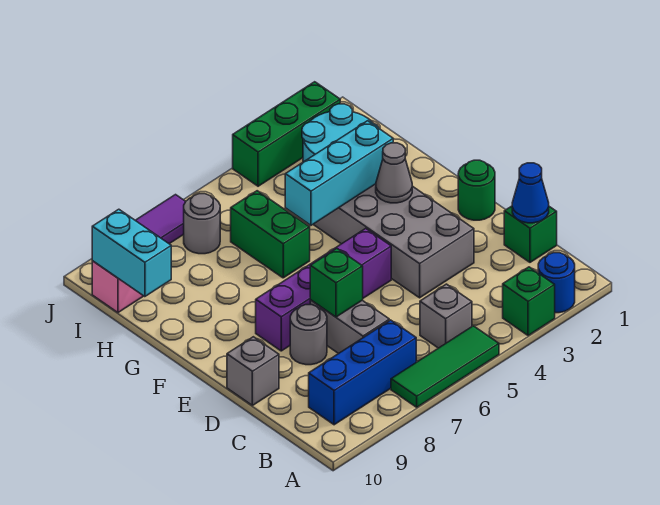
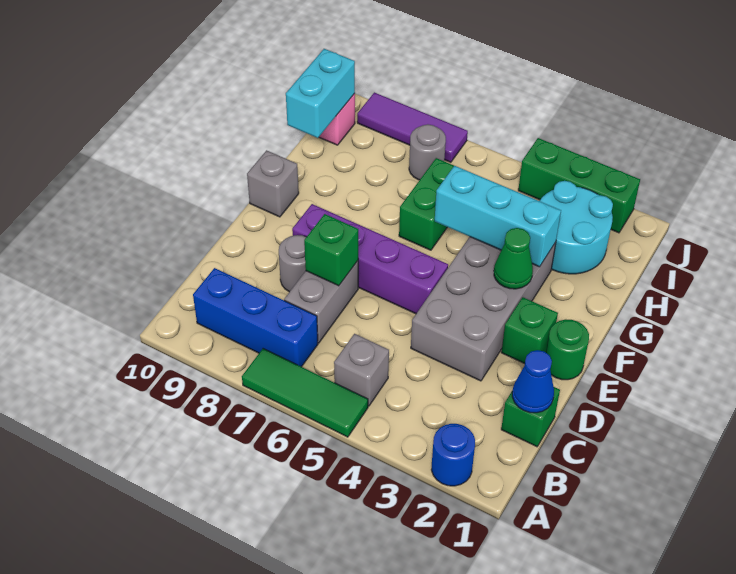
green 1x1 brick [503,267,555,336] -> green 1x1 brick moved to [501,297,558,363]
grey 1x1 brick [227,337,279,405] -> grey 1x1 brick moved to [247,150,299,217]
grey 1x1 cone [376,143,412,203] -> green 1x1 cone [494,228,533,289]

